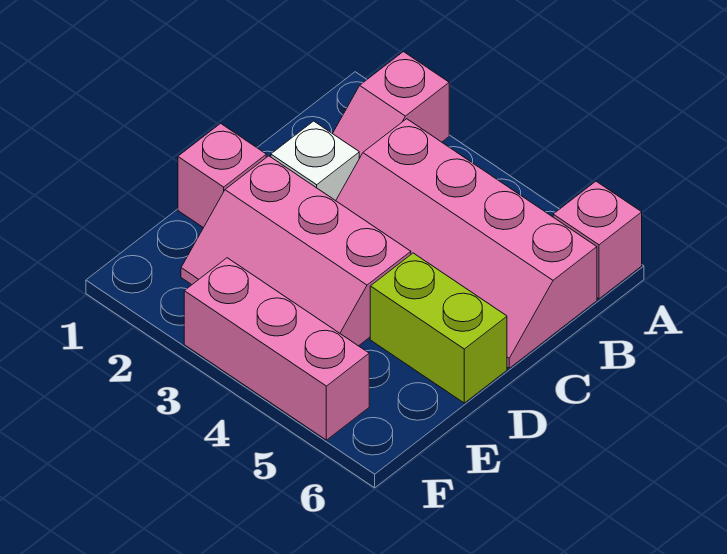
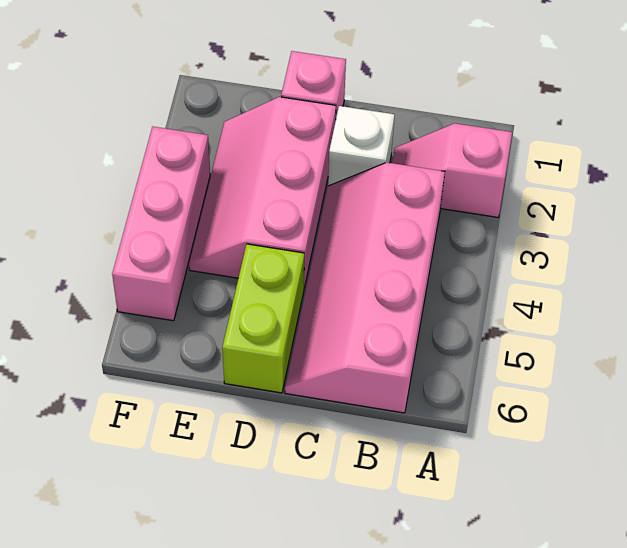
pink 1x1 brick [553,181,642,299] -> none

